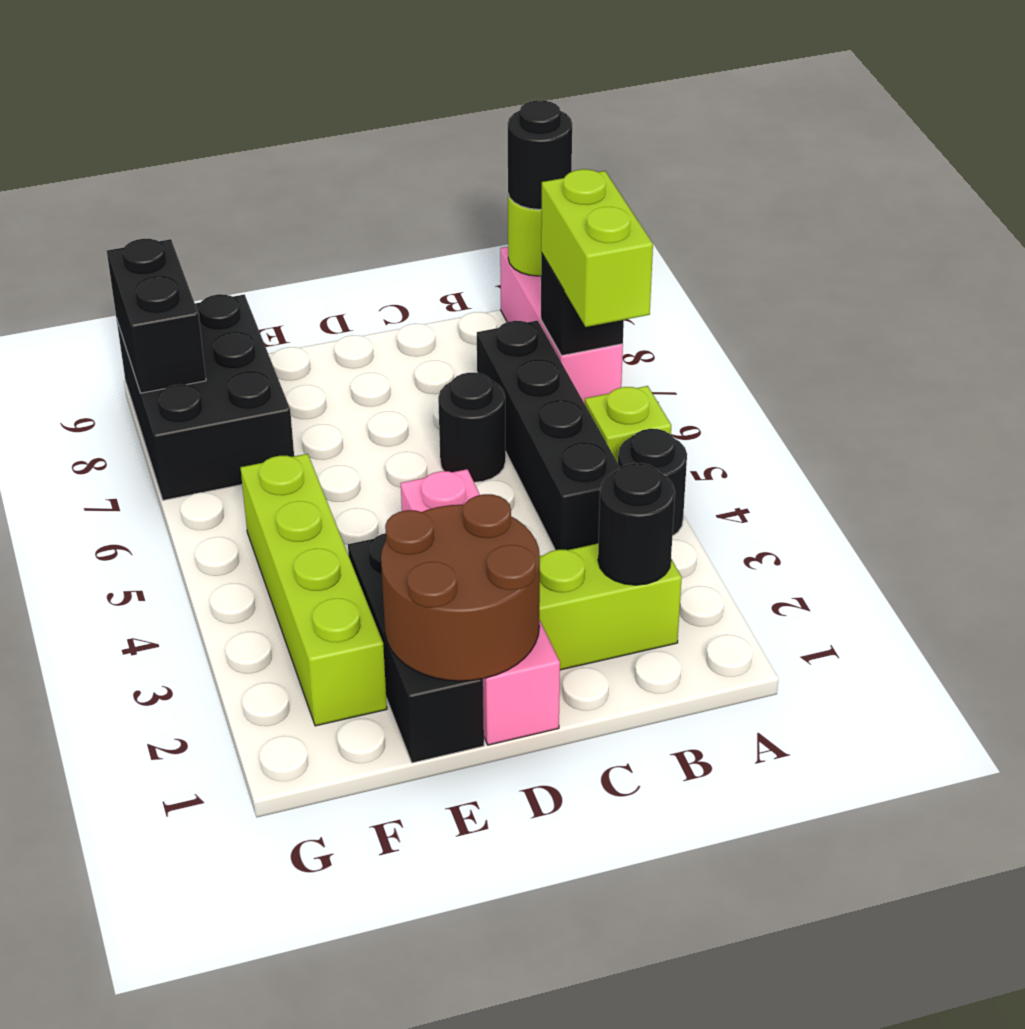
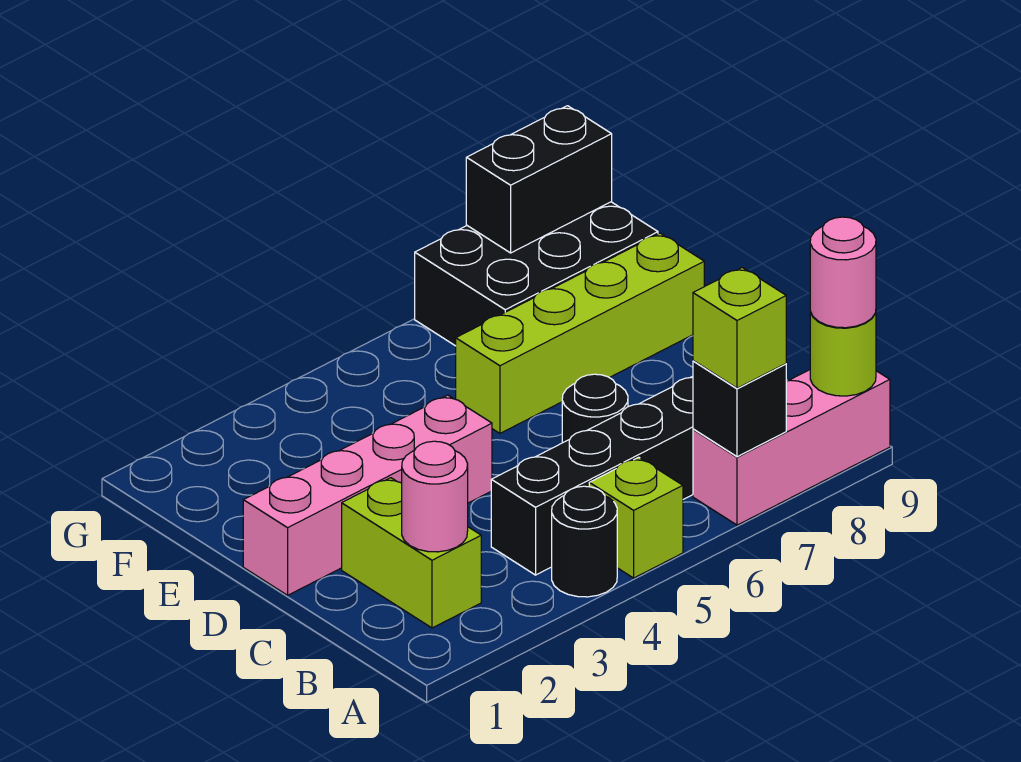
lime 1x2 brick [541,169,653,327] -> lime 1x1 brick [693,268,786,388]
black 1x1 round brick [508,100,572,209] -> pink 1x1 round brick [810,217,876,328]
black 1x1 round brick [598,463,675,585] -> pink 1x1 round brick [402,441,468,552]
brown 2x2 round brick [381,494,540,681] -> none
black 1x3 brick [348,533,484,763] -> none
lime 1x4 brick [240,454,387,726] -> lime 1x4 brick moved to [456,233,704,433]

